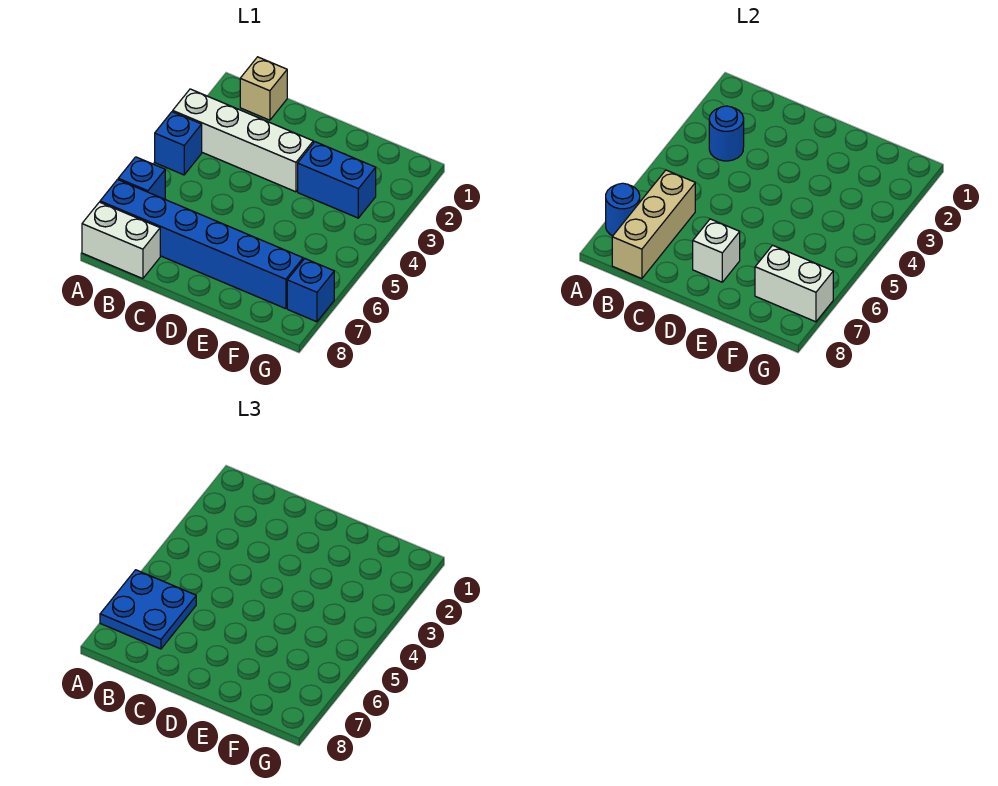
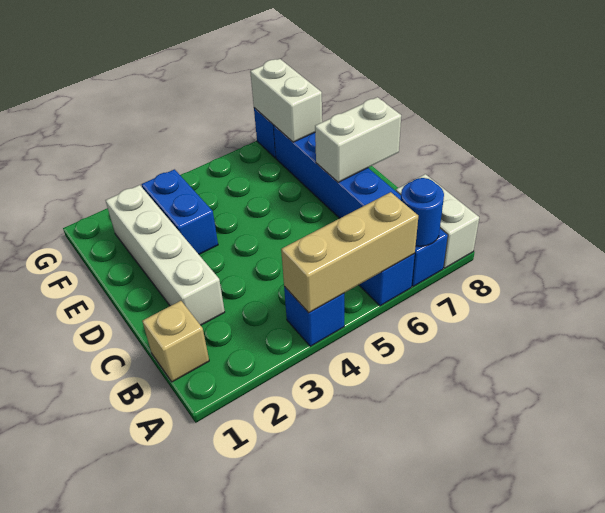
white 1x4 brick [173,89,313,192] -> white 1x4 brick moved to [106,185,225,325]
blue 2x2 plate [100,570,196,649] -> none
blue 1x1 round brick [709,106,744,161] -> none
tan 1x3 brick [612,170,695,279] -> tan 1x3 brick moved to [281,192,418,313]
white 1x1 brick [693,219,740,282] -> white 1x2 brick [315,97,401,182]

